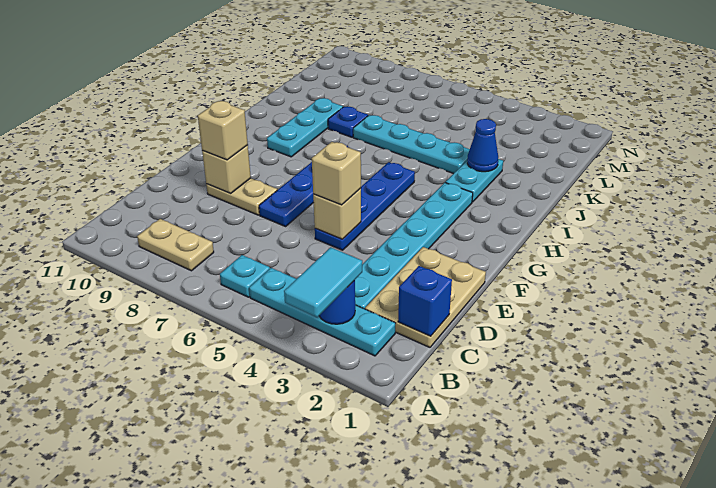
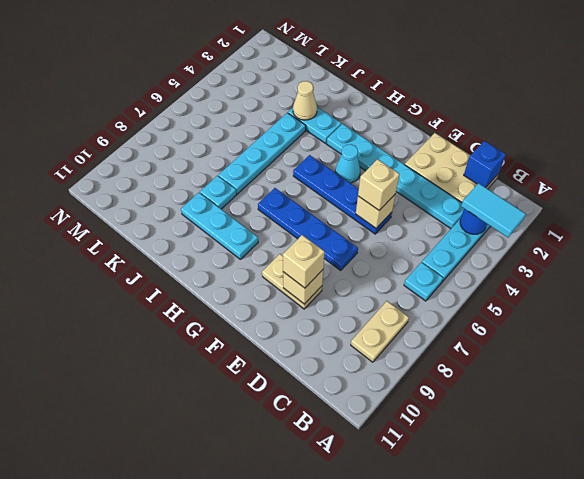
tan 1x2 plate [206,178,277,215] -> tan 1x2 plate turned to [262,254,322,309]
none -> cyan 1x1 cone [335,144,360,183]
blue 1x1 cone [467,119,498,172] -> tan 1x1 cone [293,81,317,120]
blue 1x1 plate [328,107,368,137] -> cyan 1x1 plate [200,176,237,209]

